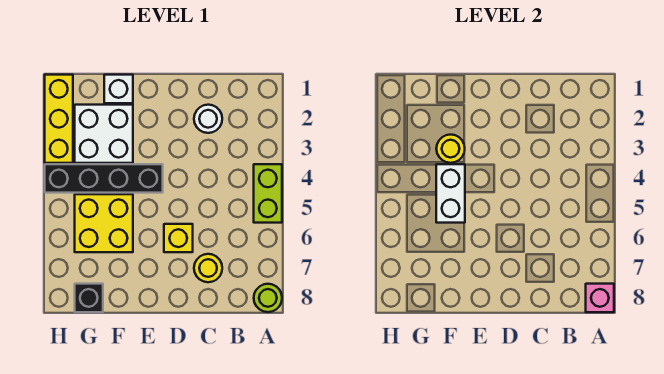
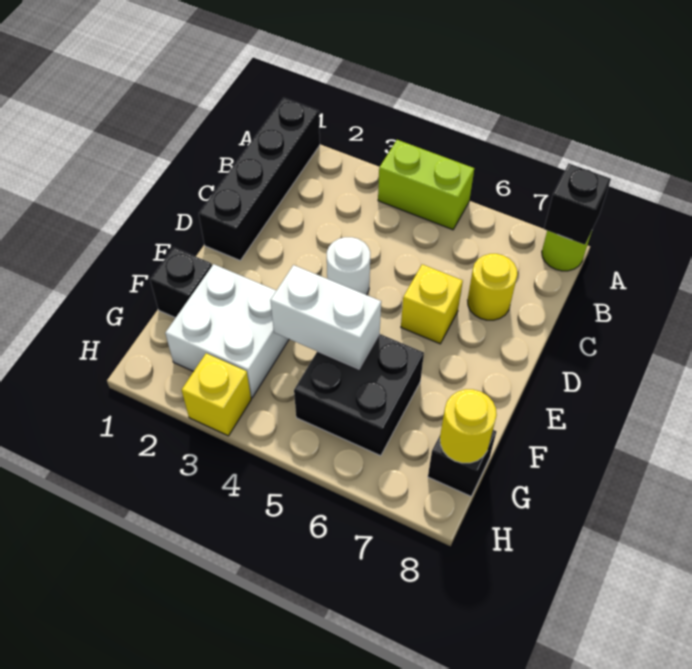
pink 1x1 brick [586,284,614,312] -> black 1x1 brick [544,164,611,245]
white 1x1 round brick [194,105,222,133] -> white 1x1 round brick moved to [327,237,370,295]
black 1x4 brick [45,164,163,193] -> black 1x4 brick moved to [199,98,320,260]
white 1x1 brick [104,75,133,103] -> black 1x1 brick [150,248,212,318]
yellow 1x1 round brick [436,135,465,163] -> yellow 1x1 round brick moved to [440,389,497,463]
yellow 2x2 brick [75,194,133,252] -> black 2x2 brick [294,334,424,456]
yellow 1x3 brick [45,75,73,163] -> yellow 1x1 brick [182,353,251,436]

